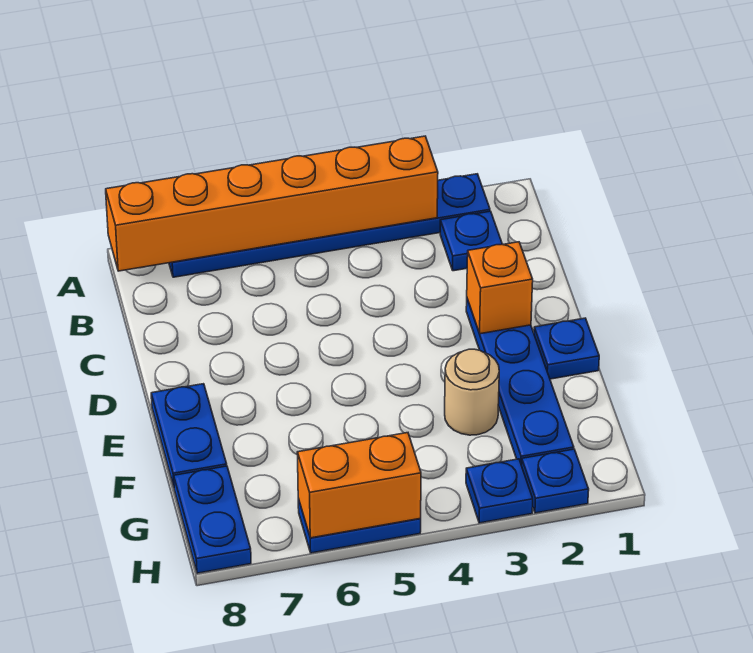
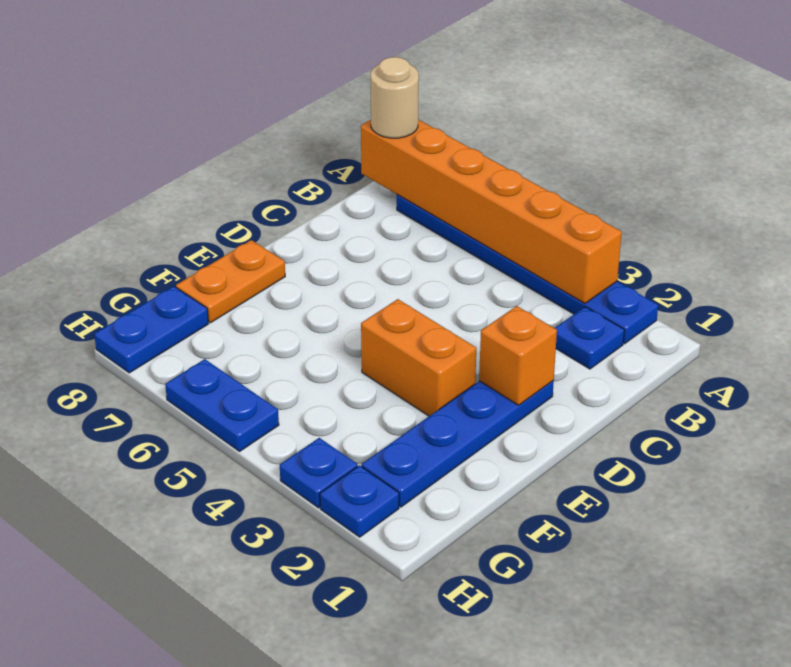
blue 1x1 plate [534,318,599,379] -> none
blue 1x2 plate [151,384,227,486] -> orange 1x2 plate [176,240,285,323]
tan 1x1 round brick [445,349,499,435] -> tan 1x1 round brick moved to [371,57,419,138]
orange 1x2 brick [297,433,421,538] -> orange 1x2 brick moved to [361,299,476,416]

